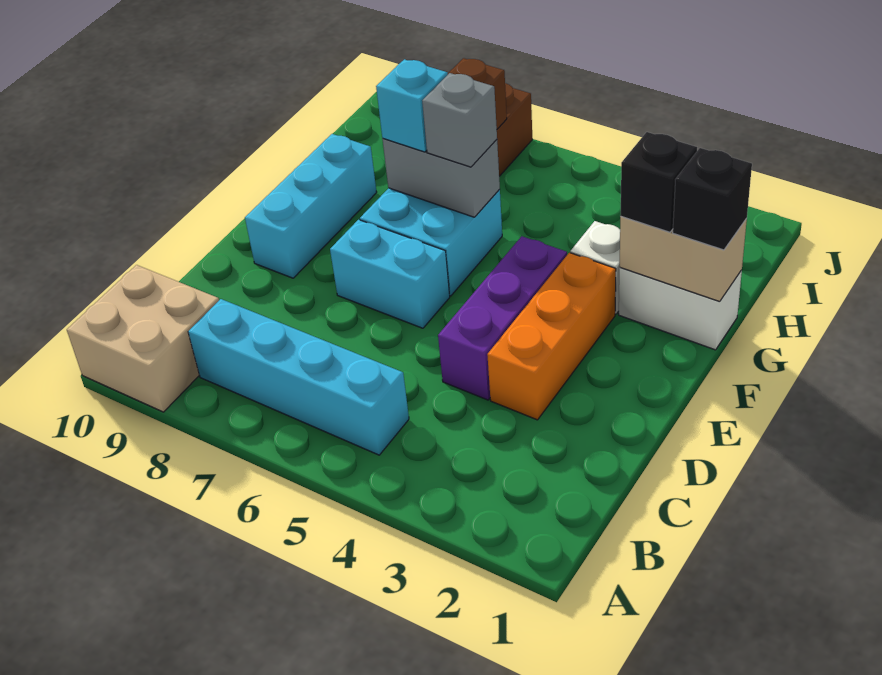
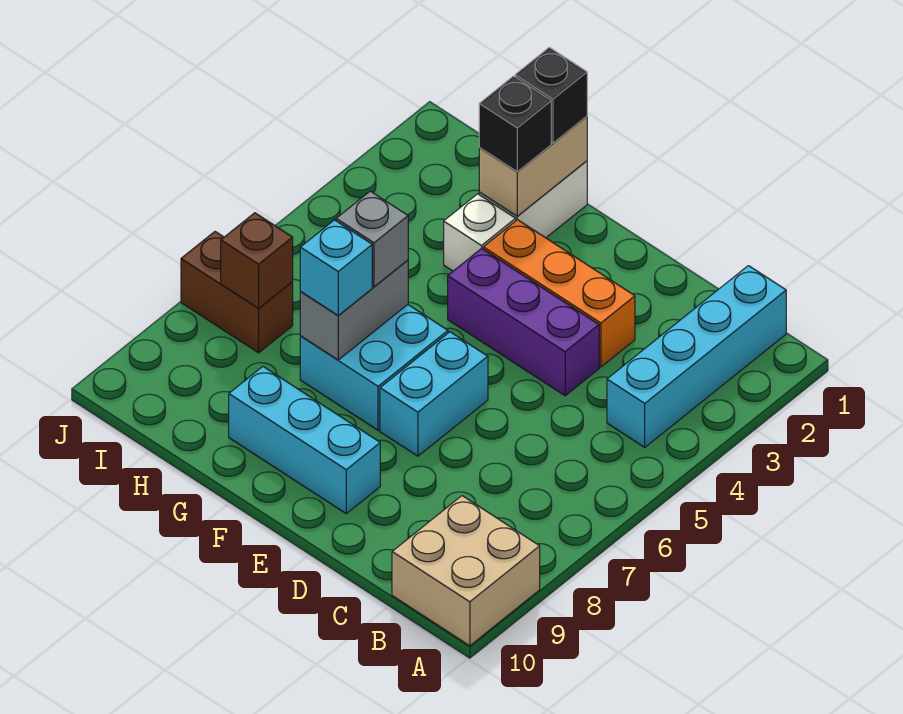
cyan 1x4 brick [188,299,409,455] -> cyan 1x4 brick moved to [607,266,786,447]

